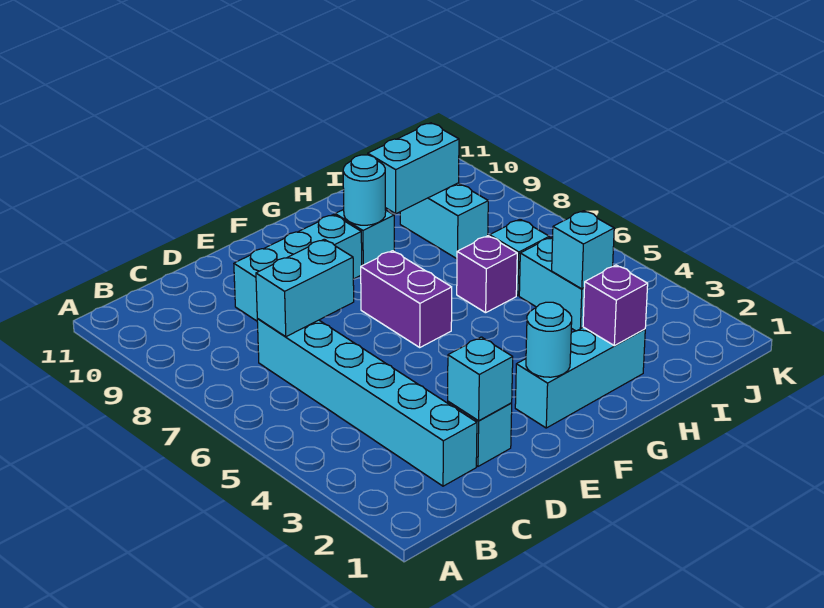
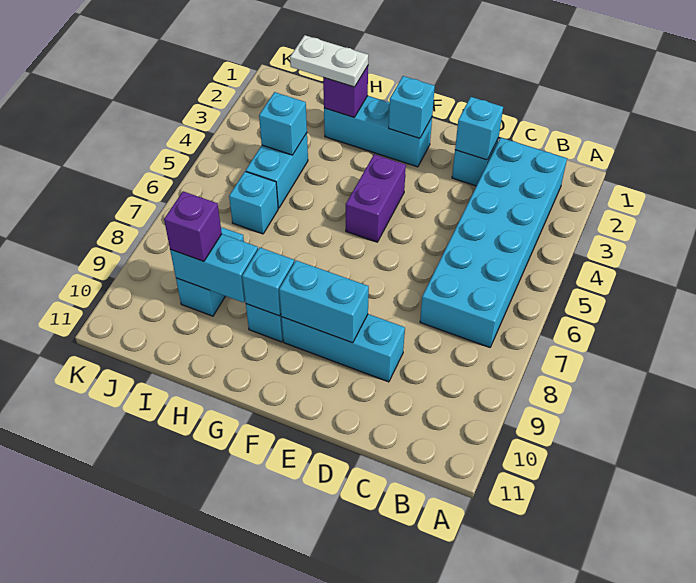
cyan 1x6 brick [257,319,477,486] -> cyan 2x6 brick [420,138,567,347]
cyan 1x2 brick [256,239,354,337] -> cyan 1x2 brick moved to [279,260,369,343]
cyan 1x1 round brick [526,302,572,377] -> cyan 1x1 brick [389,76,435,138]
purple 1x2 brick [361,251,452,347] -> purple 1x2 brick moved to [346,154,406,242]
cyan 1x1 round brick [343,155,386,225] -> cyan 1x1 brick [242,247,294,316]
none -> white 1x2 plate [290,35,368,87]
purple 1x1 brick [457,236,517,313] -> purple 1x1 brick moved to [164,191,222,261]

